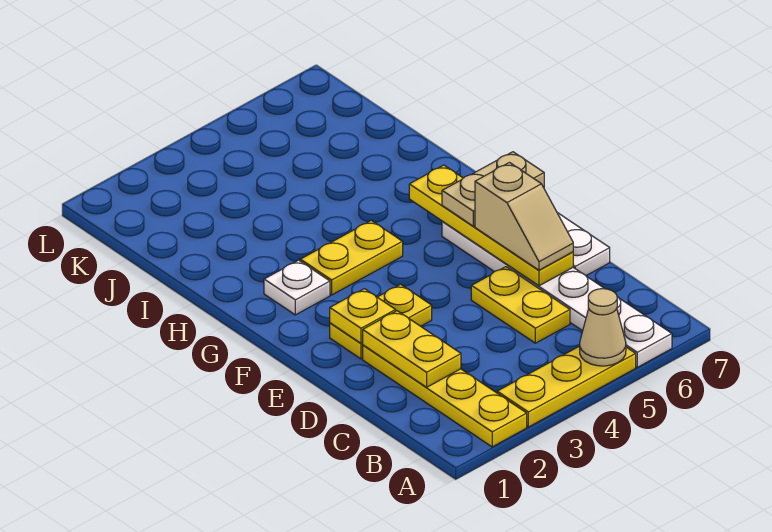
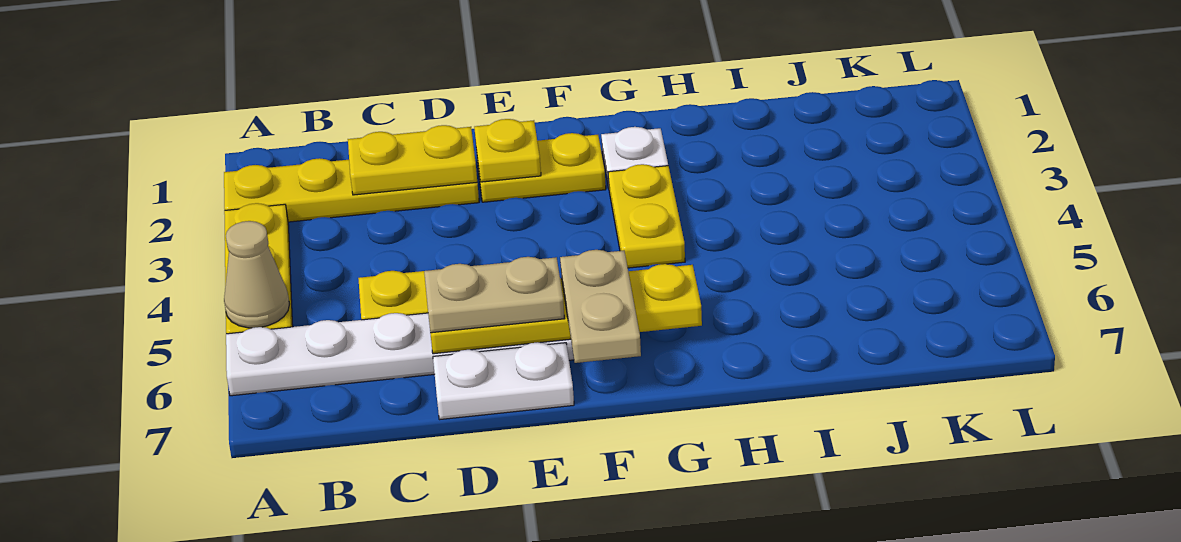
tan 1x2 slope [475,163,573,270] -> tan 1x2 plate [424,257,564,333]
yellow 1x2 plate [330,284,432,359] -> yellow 1x2 plate turned to [477,133,606,202]

